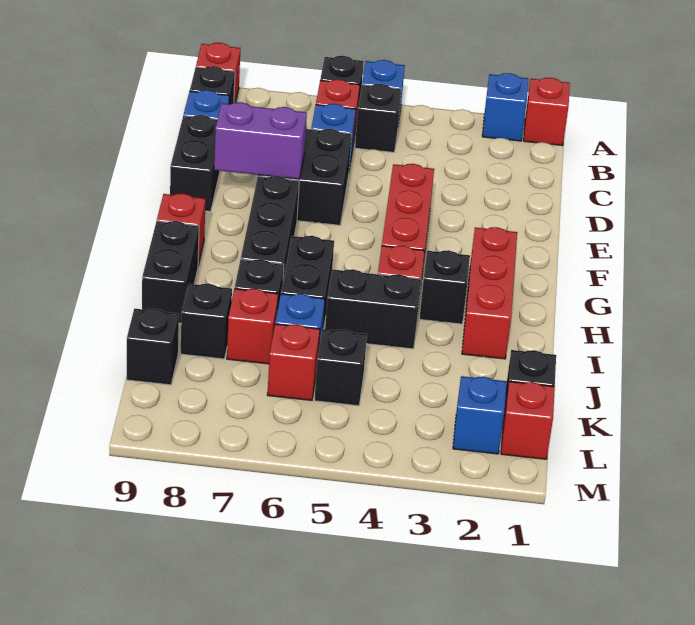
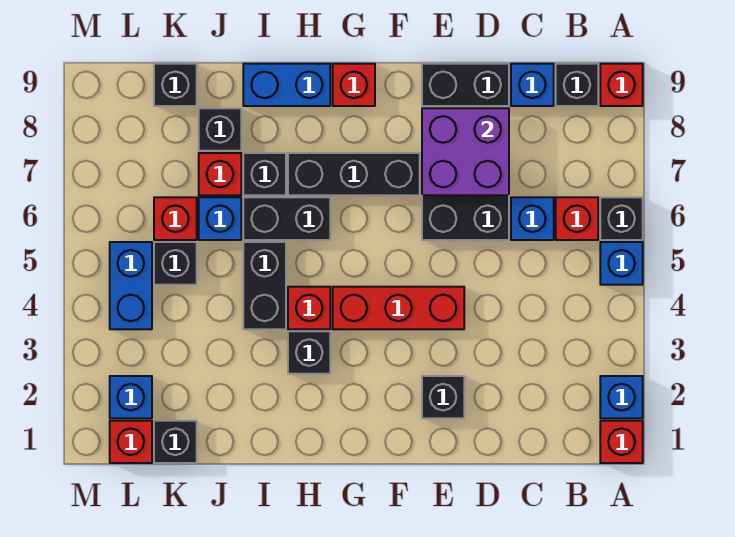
black 1x1 brick [355,84,401,152] -> black 1x1 brick moved to [422,376,464,418]
purple 1x2 brick [214,102,307,179] -> purple 2x2 brick [422,108,509,195]
red 1x3 brick [462,227,517,359] -> none
black 1x2 brick [142,221,199,323] -> blue 1x2 brick [243,64,330,106]
none -> blue 1x2 brick [110,242,152,329]

